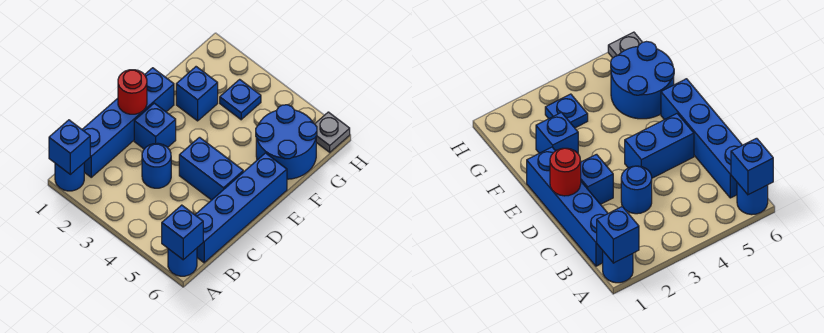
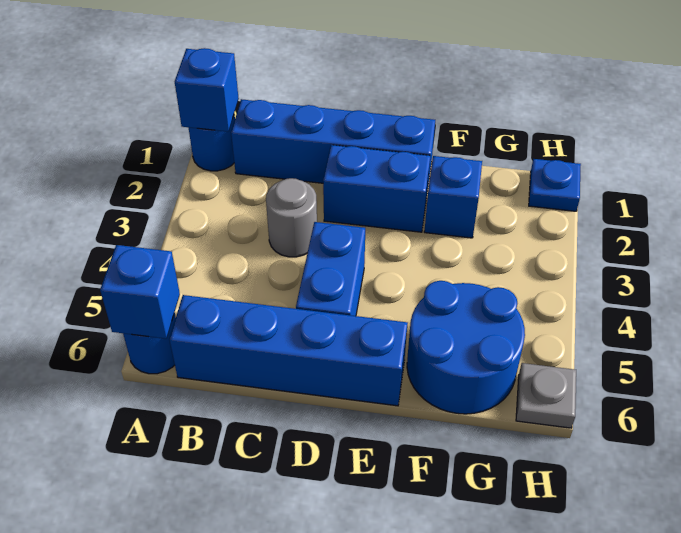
blue 1x1 round brick [142,143,171,188] -> grey 1x1 round brick [266,178,317,257]
red 1x1 round brick [118,70,147,114] -> none
blue 1x1 brick [134,103,176,149] -> blue 1x2 brick [323,145,430,232]
blue 1x1 plate [220,79,261,120] -> blue 1x1 plate moved to [529,159,581,211]

